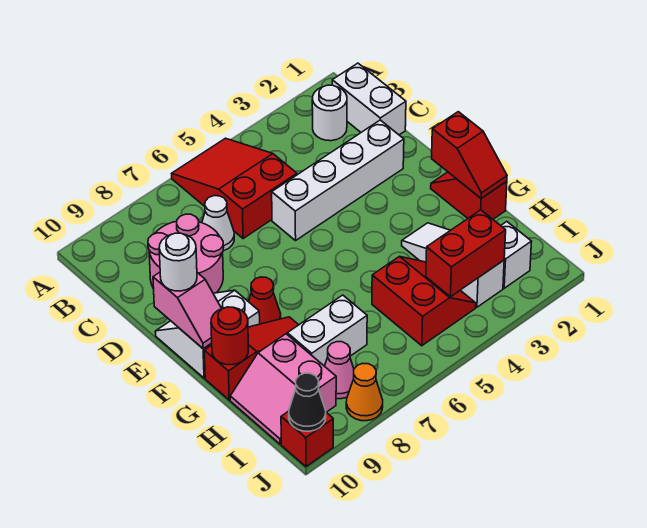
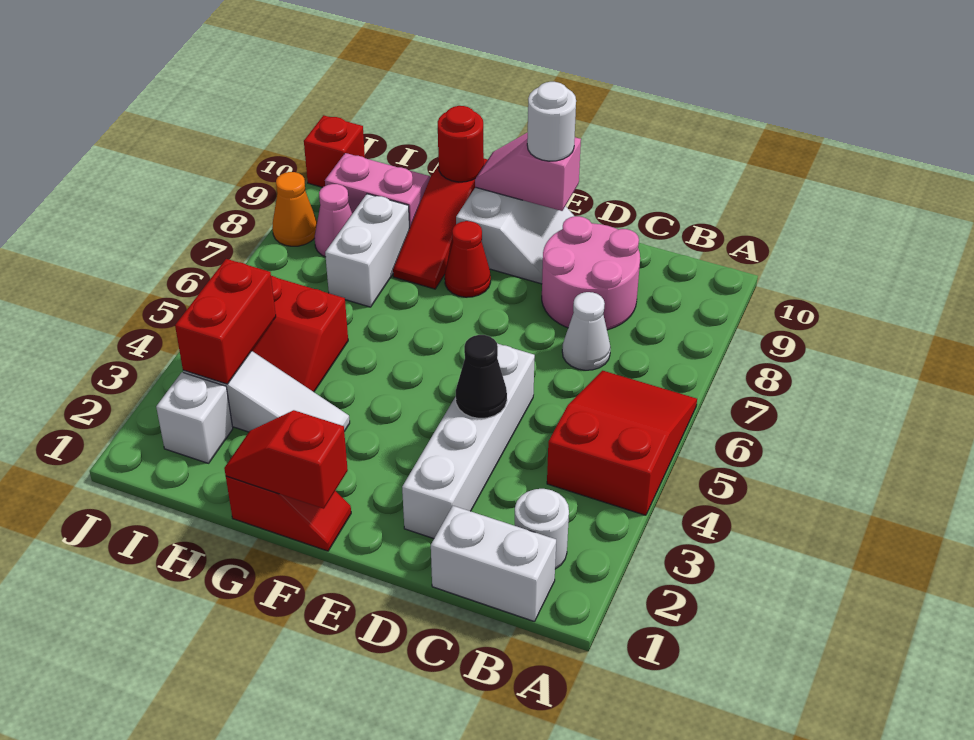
red 2x3 slope [172,138,297,239] -> red 2x3 slope turned to [547,371,697,515]
black 1x1 cone [289,373,326,431] -> black 1x1 cone moved to [455,335,507,418]

